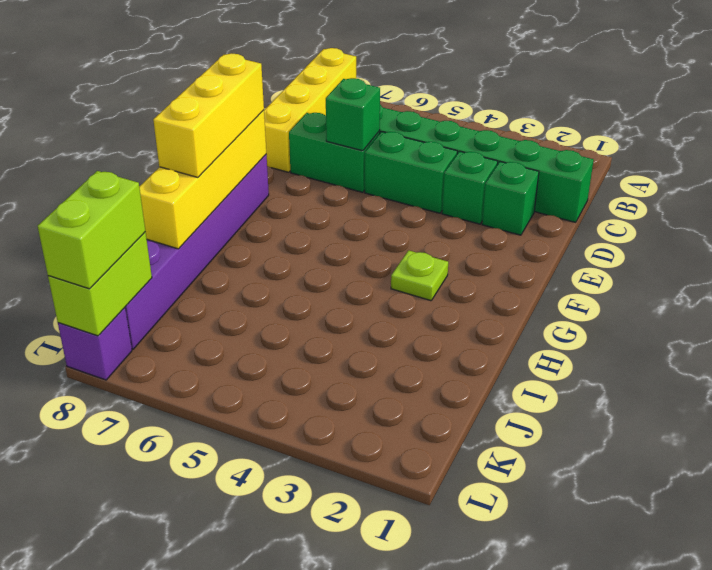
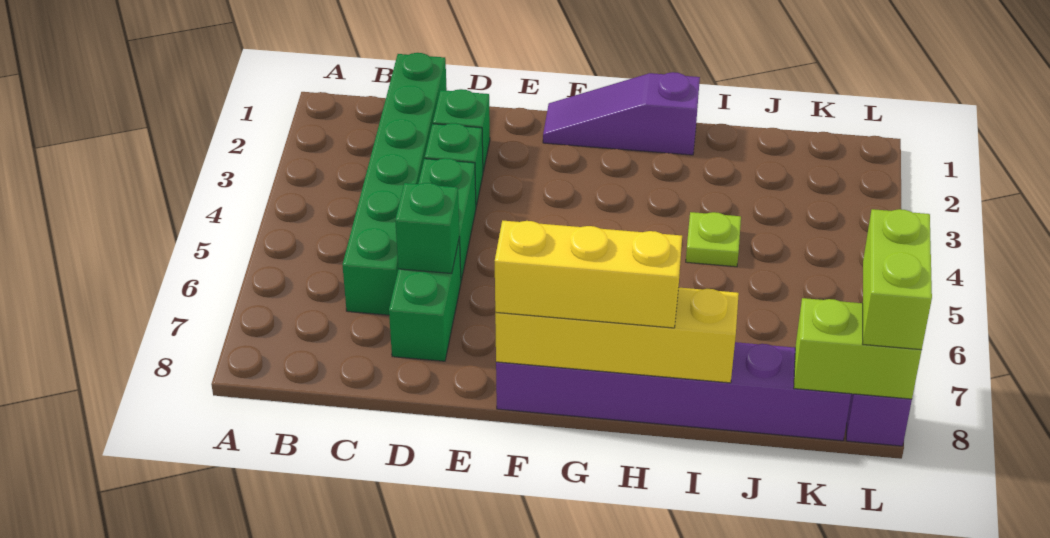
yellow 1x4 brick [264,48,356,172] -> none
none -> purple 1x3 slope [543,72,700,155]
lime 1x1 plate [391,250,448,301] -> lime 1x1 plate moved to [686,212,741,267]
lime 1x2 brick [38,171,145,289] -> lime 1x2 brick turned to [863,209,932,350]

